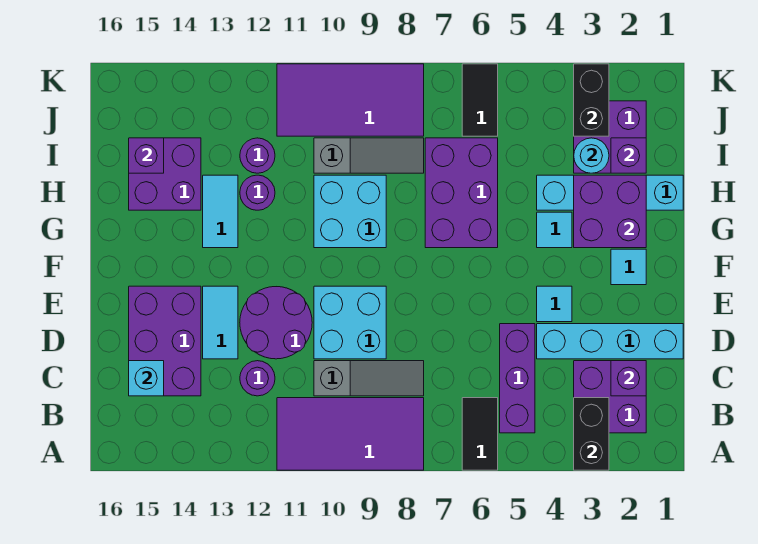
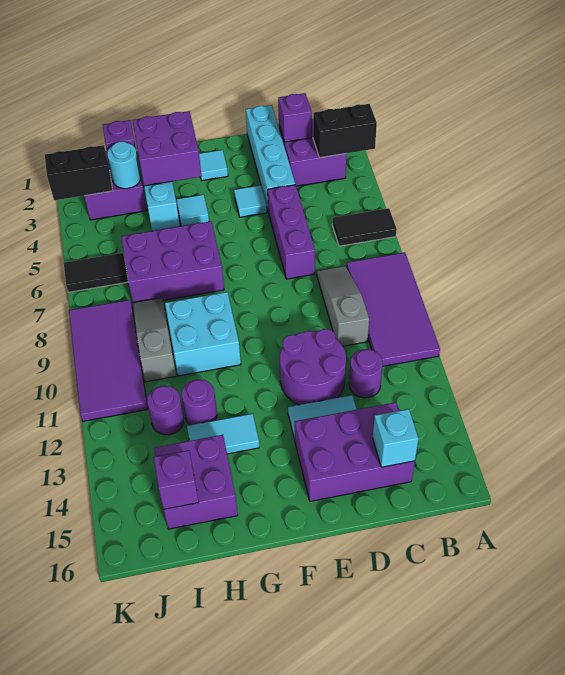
purple 1x3 brick [500,324,535,433] -> purple 1x3 brick turned to [268,185,315,279]
cyan 2x2 brick [314,286,386,359] -> none

